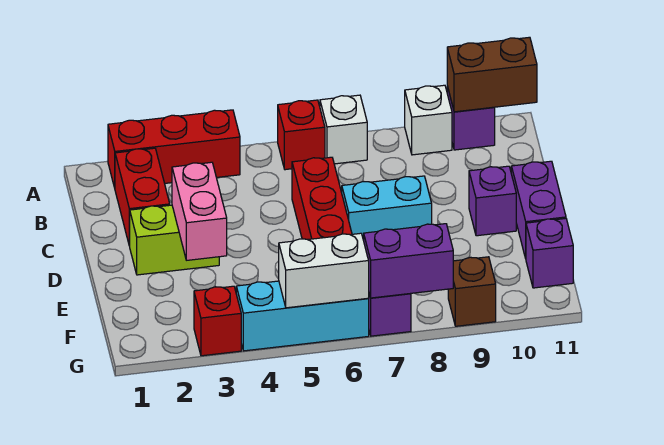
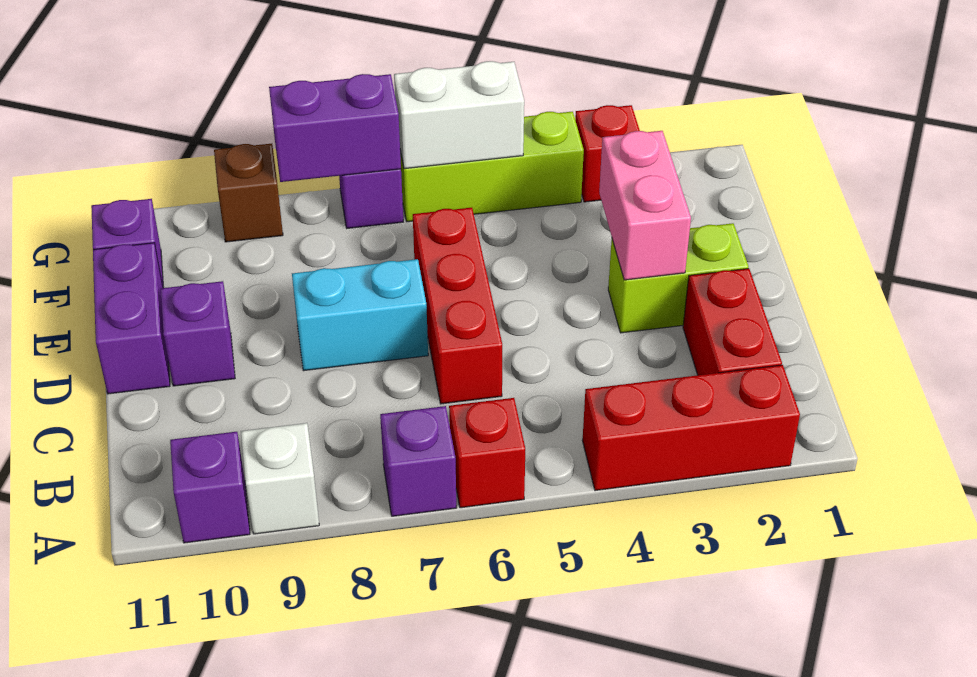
white 1x1 brick [320,95,367,164] -> purple 1x1 brick [380,406,457,516]
brown 1x2 brick [447,37,537,112] -> none
cyan 1x3 brick [236,281,369,351] -> lime 1x3 brick [400,112,584,222]

